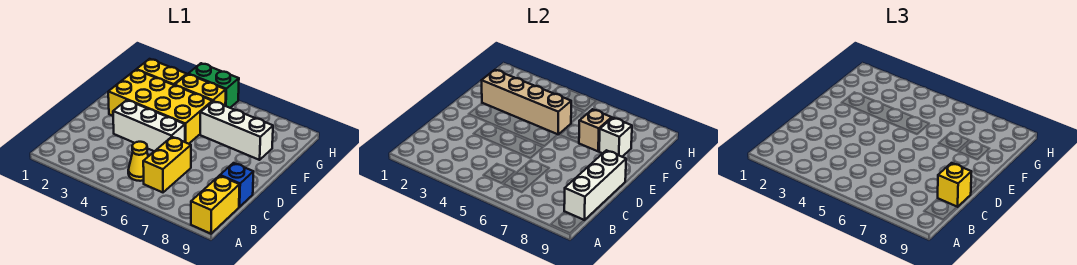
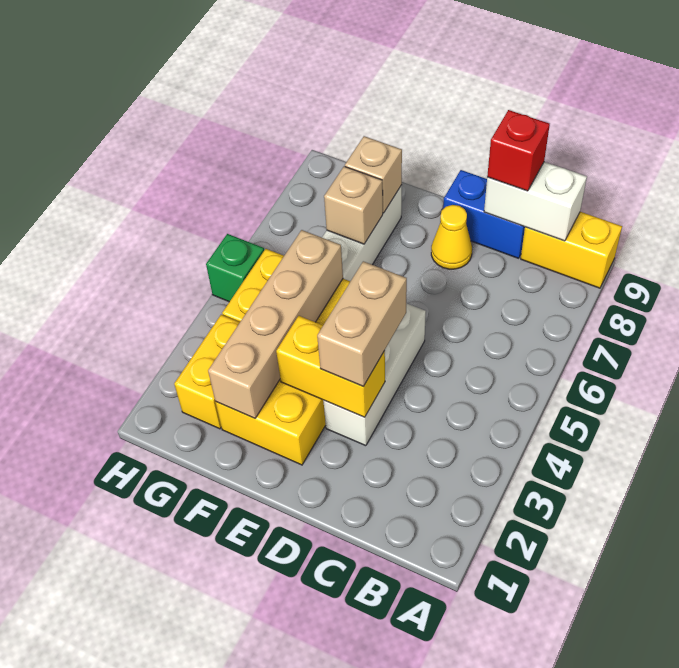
yellow 1x1 cone [128,142,148,181] -> yellow 1x1 cone moved to [431,205,472,269]
yellow 1x2 brick [143,137,191,192] -> yellow 1x2 brick moved to [276,316,385,417]
white 1x3 brick [564,150,626,220] -> white 1x2 brick [484,162,587,241]
blue 1x1 brick [220,163,253,207] -> blue 1x2 brick [443,170,525,258]
yellow 1x1 brick [938,163,971,207] -> red 1x1 brick [487,110,550,191]
none -> tan 1x2 brick [317,261,407,386]
white 1x1 brick [599,118,632,157] -> tan 1x1 brick [345,136,402,213]
green 1x2 brick [189,63,239,108] -> green 1x1 brick [206,234,264,302]

